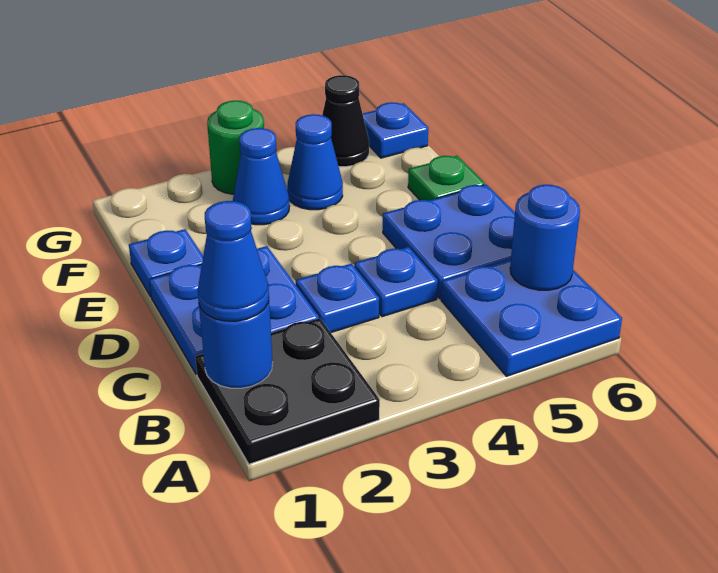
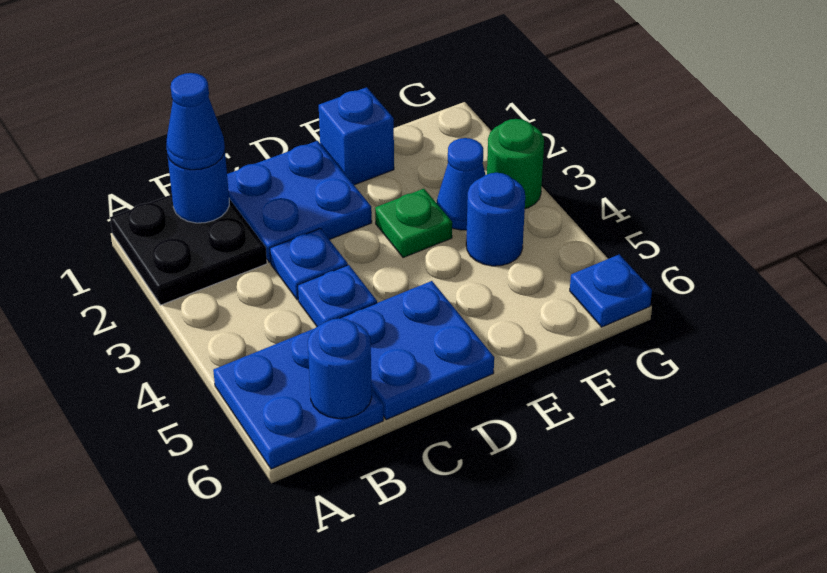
blue 1x1 plate [129,229,203,297] -> blue 1x1 brick [319,87,394,185]
green 1x1 plate [408,156,485,201] -> green 1x1 plate moved to [375,189,452,258]
blue 1x1 cone [287,114,343,210] -> blue 1x1 round brick [466,173,525,266]
black 1x1 cone [322,75,369,167] -> none

